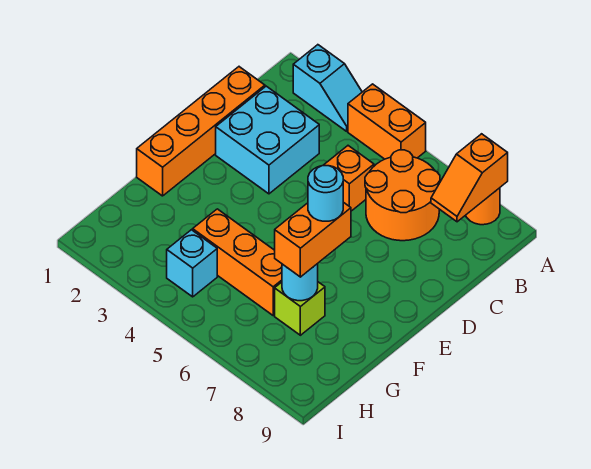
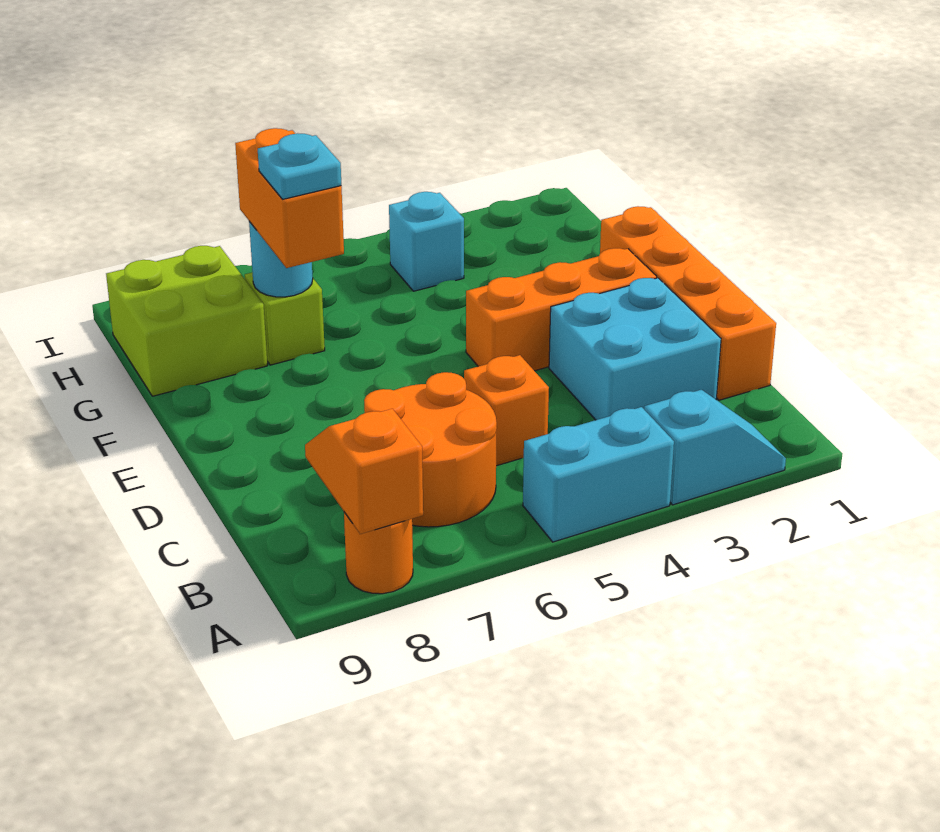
cyan 1x2 slope [293,45,362,131] -> cyan 1x2 slope turned to [644,390,786,505]
orange 1x2 brick [348,84,426,159] -> cyan 1x2 brick [523,407,674,542]
cyan 1x1 round brick [308,166,343,221] -> cyan 1x1 plate [258,133,341,199]
orange 1x3 brick [193,209,282,315] -> orange 1x3 brick moved to [466,248,657,371]
none -> lime 2x2 brick [106,246,267,396]

